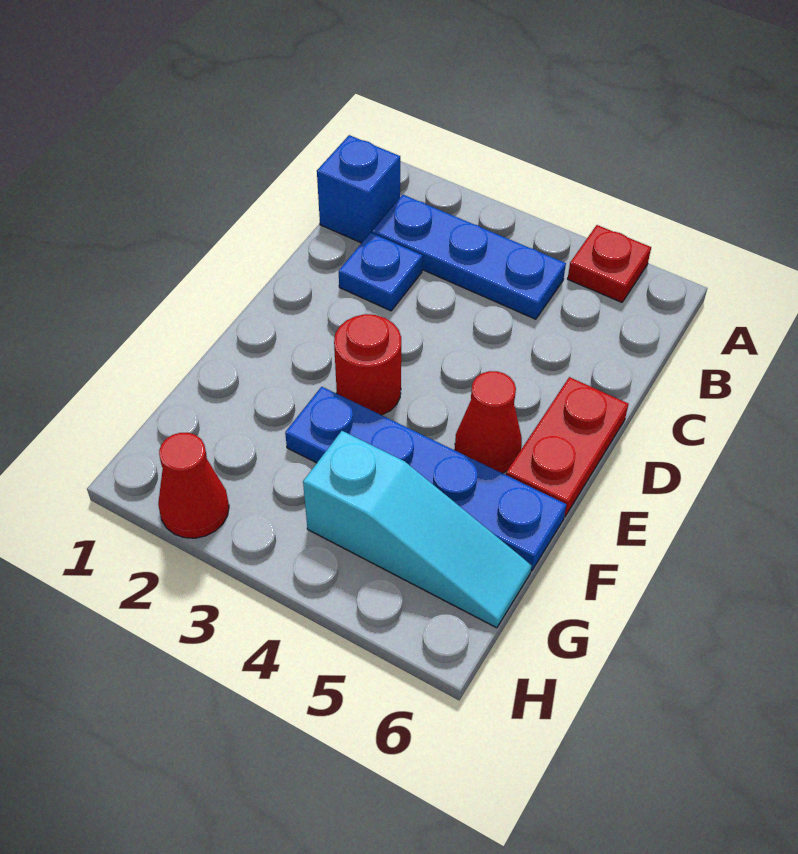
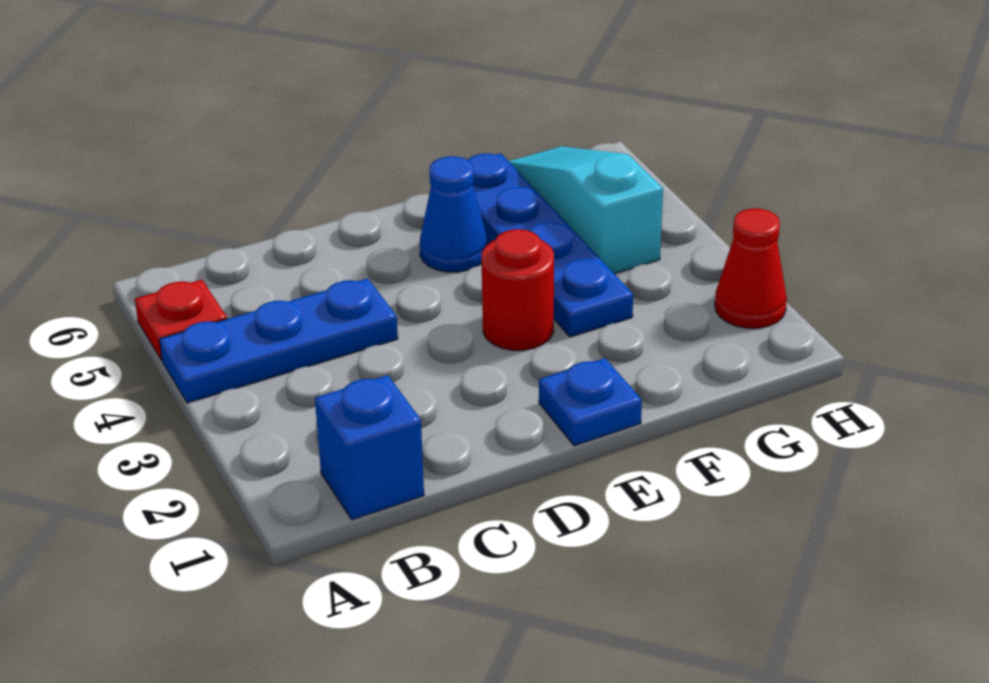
blue 1x3 plate [372,195,566,319] -> blue 1x3 plate turned to [159,278,398,403]
blue 1x1 plate [339,233,423,311] -> blue 1x1 plate moved to [539,358,642,446]
red 1x2 plate [506,377,628,517] -> none
red 1x1 cone [455,371,522,473] -> blue 1x1 cone [420,156,487,272]

